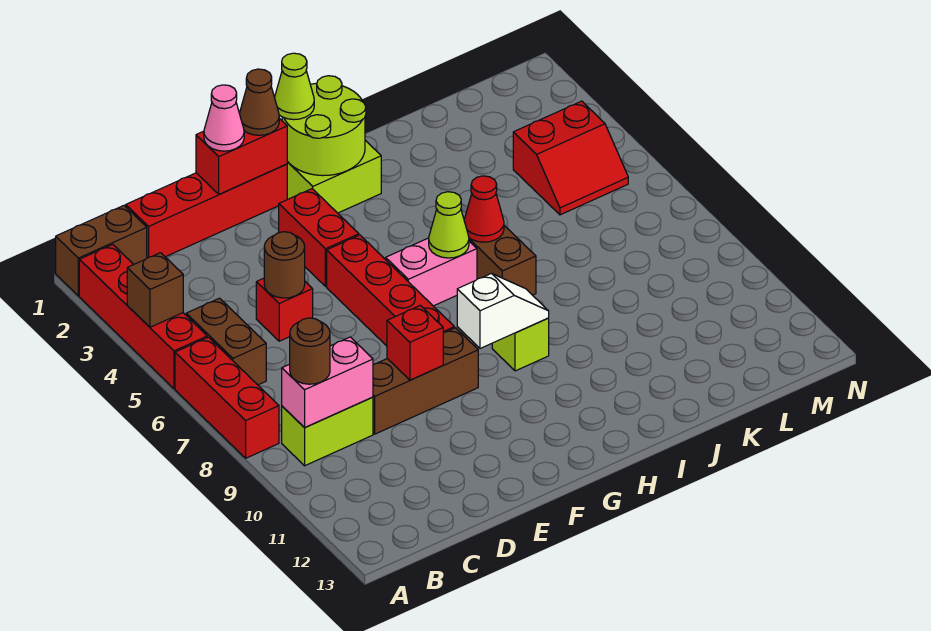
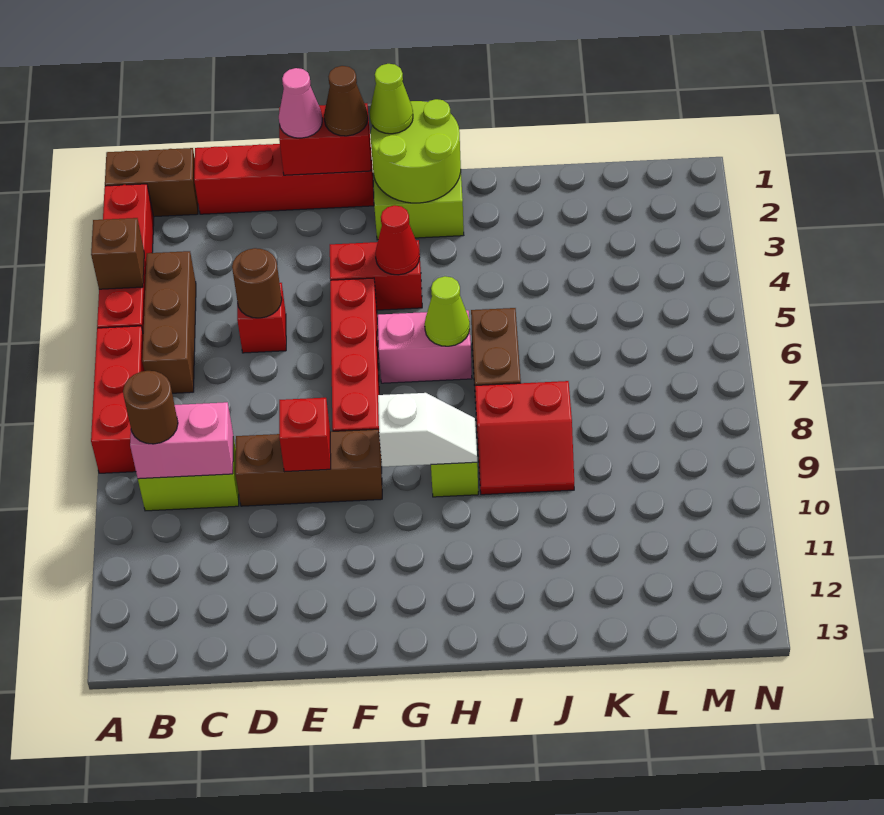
brown 1x2 brick [186,298,266,385] -> brown 1x3 brick [142,251,196,393]
red 1x2 brick [279,189,359,286] -> red 1x2 brick turned to [330,240,422,310]
red 1x1 cone [464,176,504,242] -> red 1x1 cone moved to [375,205,420,275]
red 2x2 slope [513,101,628,215] -> red 2x2 slope moved to [475,381,574,495]

